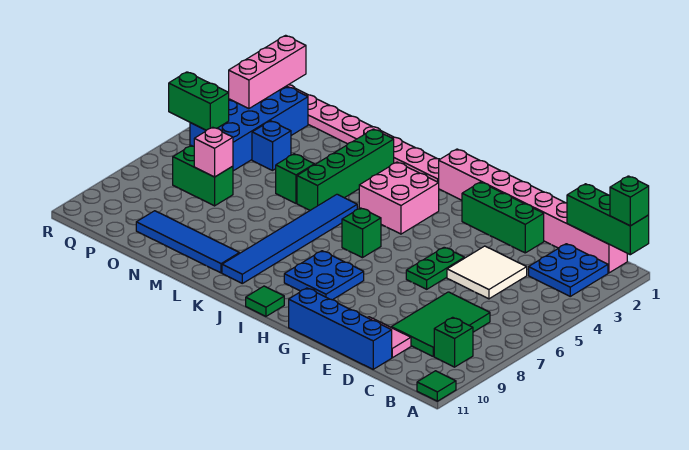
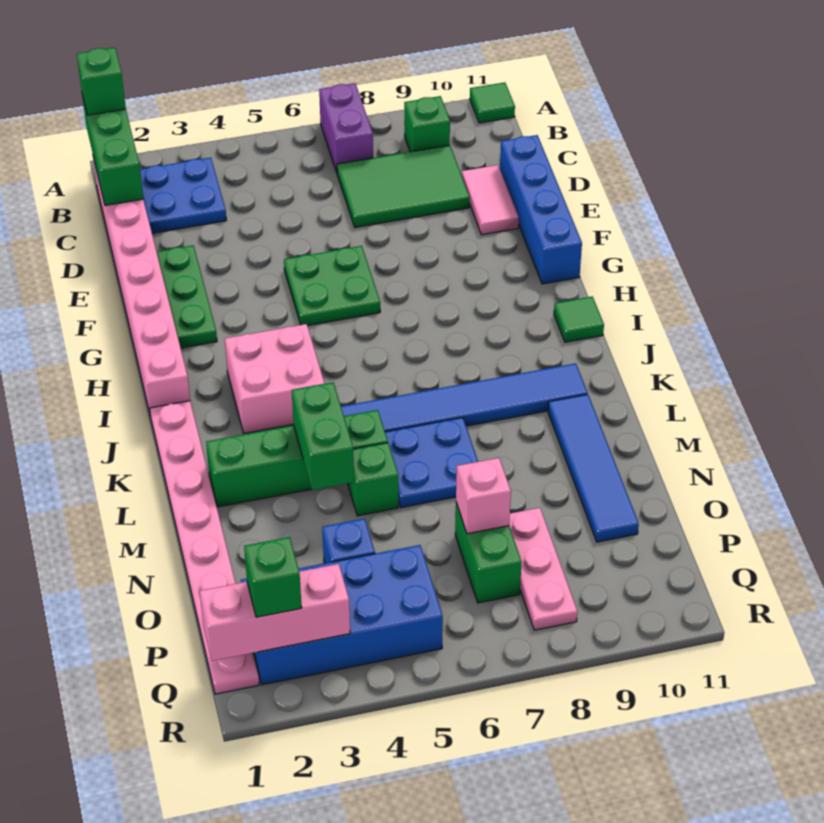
none -> purple 1x2 brick [319,83,373,173]
white 2x2 tile [447,246,527,299] -> none
green 1x3 brick [462,182,544,253] -> green 1x3 plate [157,245,217,348]
green 1x2 plate [406,247,464,289] -> green 2x2 plate [284,246,380,326]
blue 2x2 plate [284,251,364,300] -> blue 2x2 plate moved to [385,417,478,508]
green 1x1 brick [342,208,381,258] -> green 1x1 brick moved to [244,537,302,617]
none -> pink 1x3 plate [509,508,578,630]
green 1x2 brick [169,72,229,130] -> green 1x2 brick moved to [292,382,354,490]

